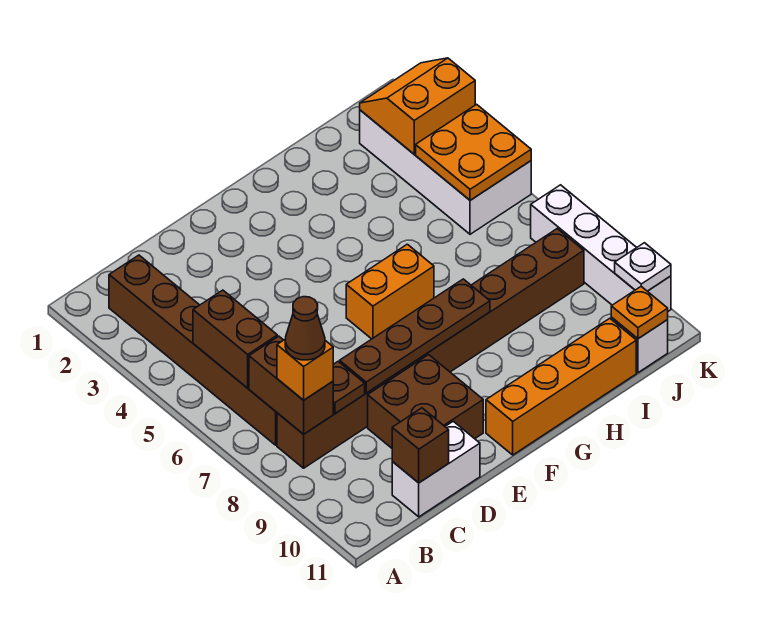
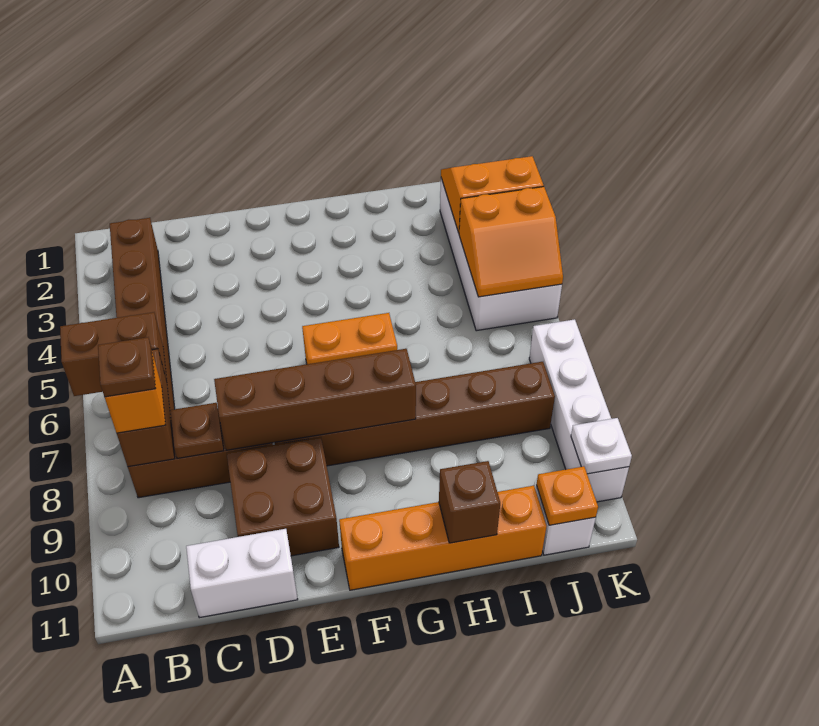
brown 1x2 brick [193,290,277,388] -> brown 1x2 brick turned to [60,312,167,396]
brown 1x1 cone [285,297,325,360] -> brown 1x1 plate [98,337,155,397]
brown 1x1 brick [392,408,449,483] -> brown 1x1 brick moved to [439,461,500,543]
brown 1x4 plate [340,279,490,393] -> brown 1x4 brick [214,349,416,450]
orange 2x2 plate [416,104,531,200] -> orange 2x2 slope [459,187,563,297]

